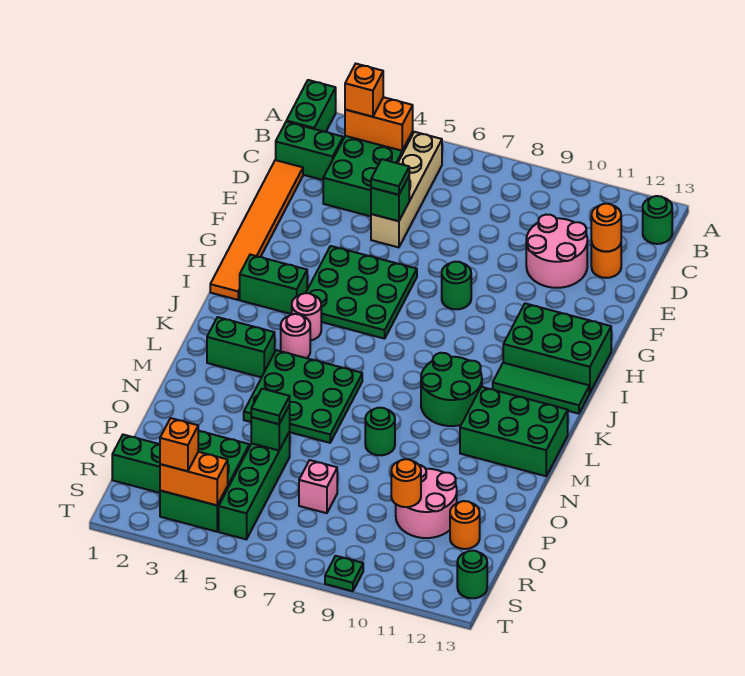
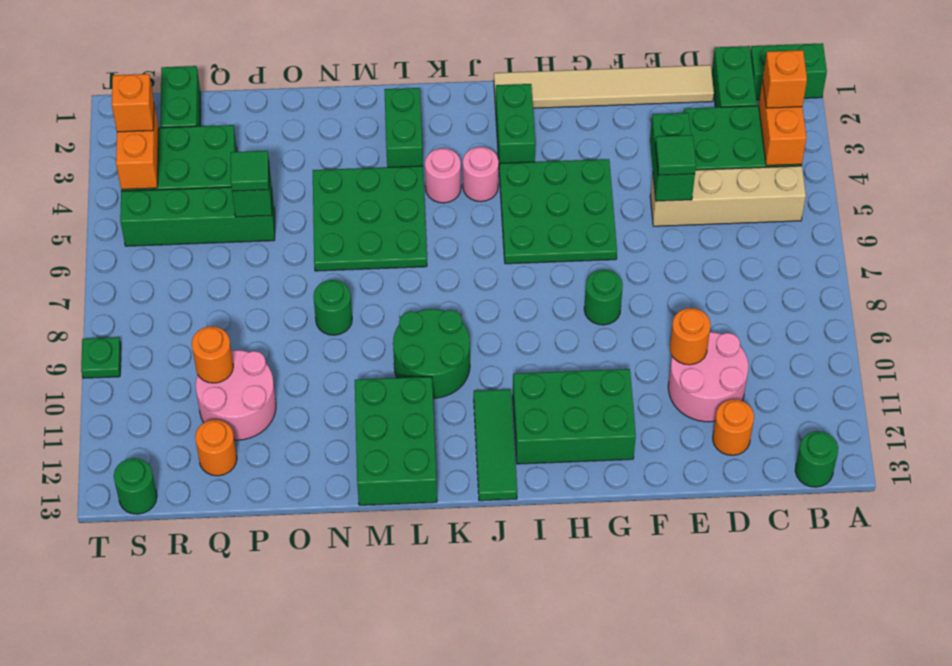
orange 1x6 tile [210,160,303,300] -> tan 1x6 tile [494,65,714,109]
orange 1x1 round brick [591,204,621,252] -> orange 1x1 round brick moved to [670,308,711,365]
green 1x1 brick [371,177,409,221] -> green 1x2 brick [650,113,695,201]
green 2x3 brick [503,303,611,393] -> green 2x3 brick turned to [513,369,636,464]
pink 1x1 brick [299,460,337,513] -> none

